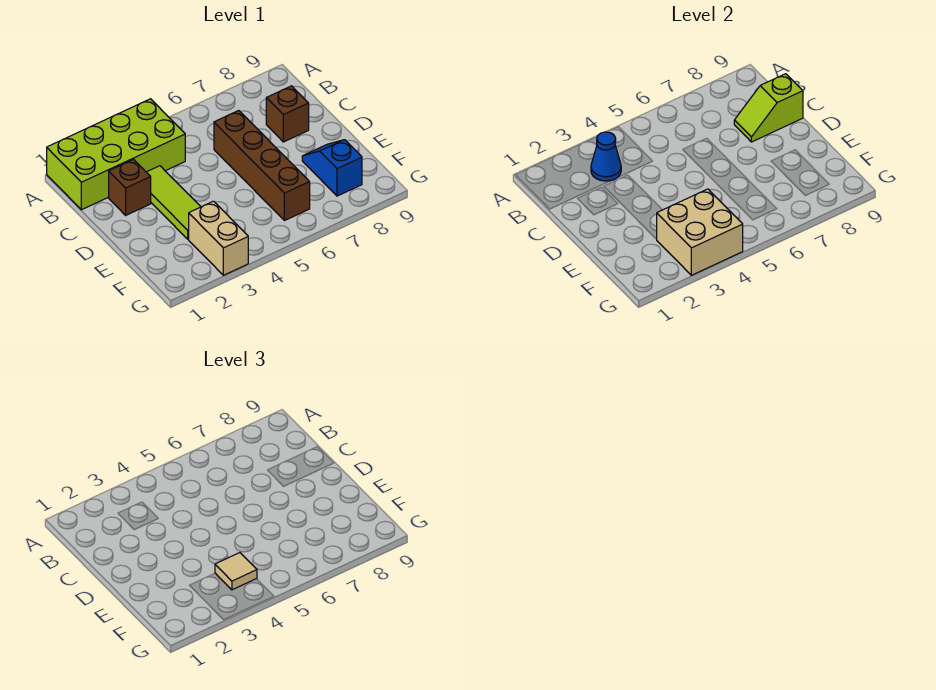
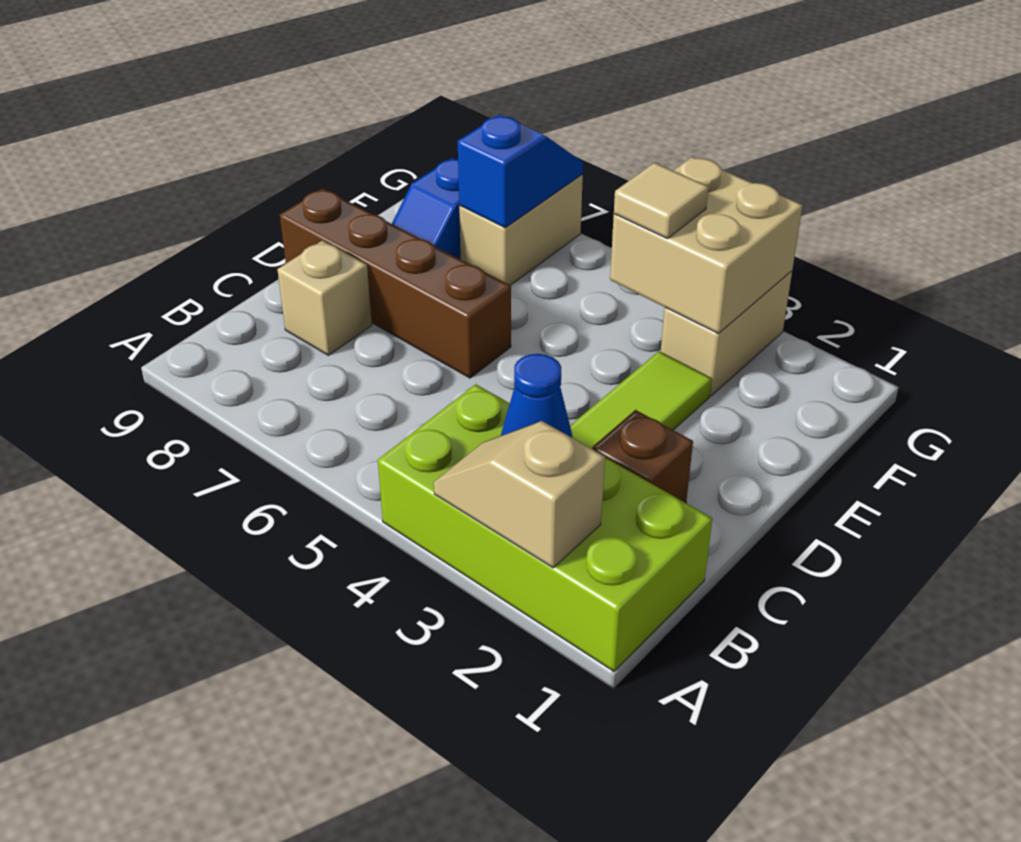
none -> tan 1x2 slope [434,421,605,568]
brown 1x4 brick [214,111,310,221] -> brown 1x4 brick turned to [280,188,511,378]
brown 1x1 brick [266,86,309,142] -> tan 1x1 brick [277,241,372,355]
lime 1x2 slope [734,74,803,142] -> none
none -> tan 1x2 brick [459,175,583,285]
none -> blue 1x2 slope [458,115,583,228]

